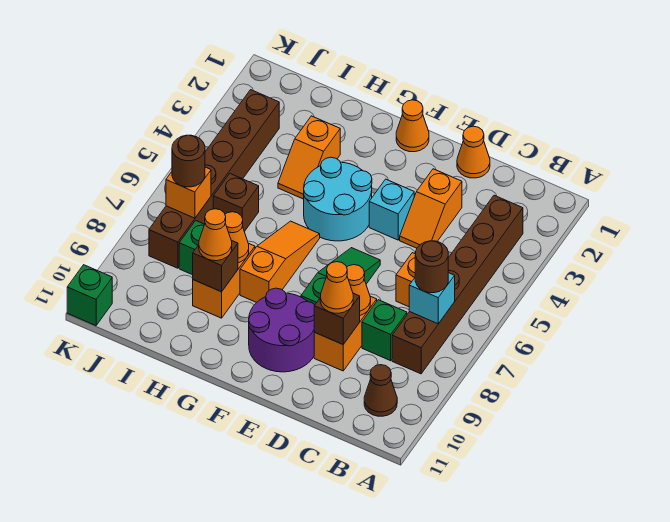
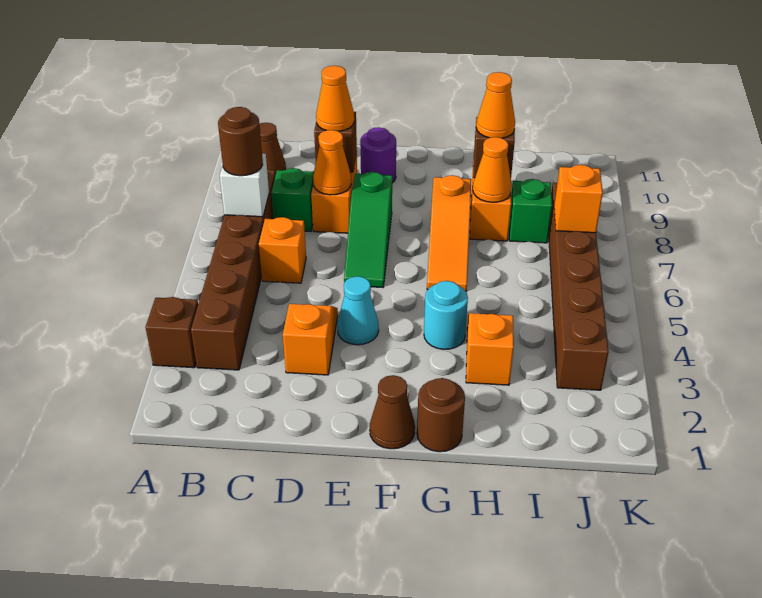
cyan 1x1 brick [409,273,455,324] -> white 1x1 brick [220,154,269,217]
orange 1x1 cone [457,126,490,178] -> none
cyan 1x1 brick [369,179,414,240] -> cyan 1x1 cone [337,276,379,345]
purple 2x2 round brick [249,288,315,372] -> purple 1x1 round brick [360,127,396,183]
orange 1x1 cone [396,100,429,152] -> brown 1x1 cone [370,375,415,449]
cyan 2x2 round brick [304,157,372,241] -> cyan 1x1 round brick [424,281,468,349]
brown 1x1 brick [213,174,259,232] -> brown 1x1 brick moved to [145,297,198,368]
brown 1x1 round brick [172,135,205,187] -> brown 1x1 round brick moved to [417,378,465,452]
green 1x1 brick [67,265,112,326] -> none

